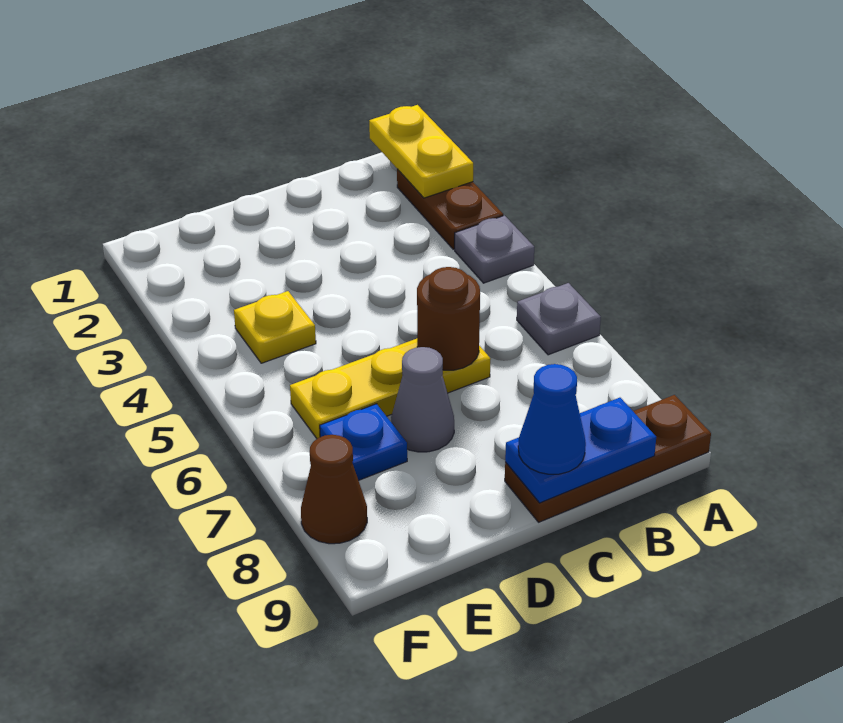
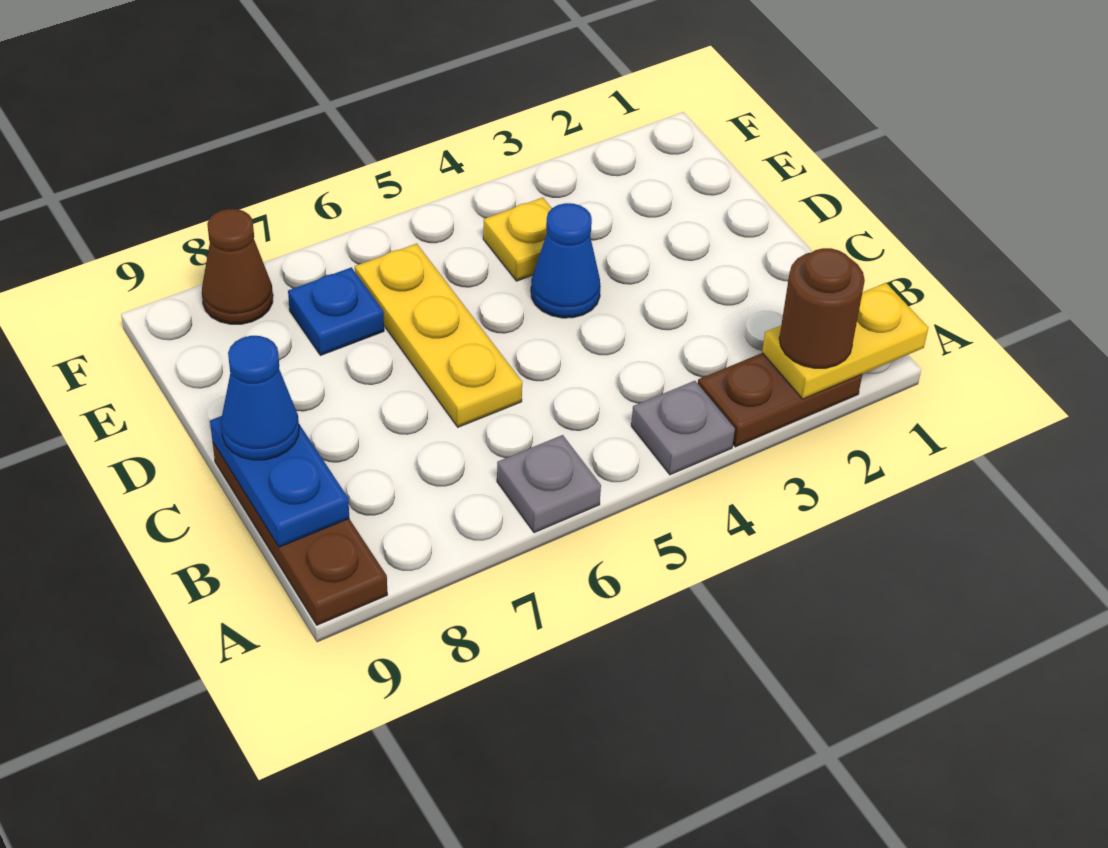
brown 1x1 round brick [417,267,480,370] -> brown 1x1 round brick moved to [779,248,865,368]
none -> blue 1x1 cone [531,203,601,318]
grey 1x1 cone [391,347,454,452] -> none

